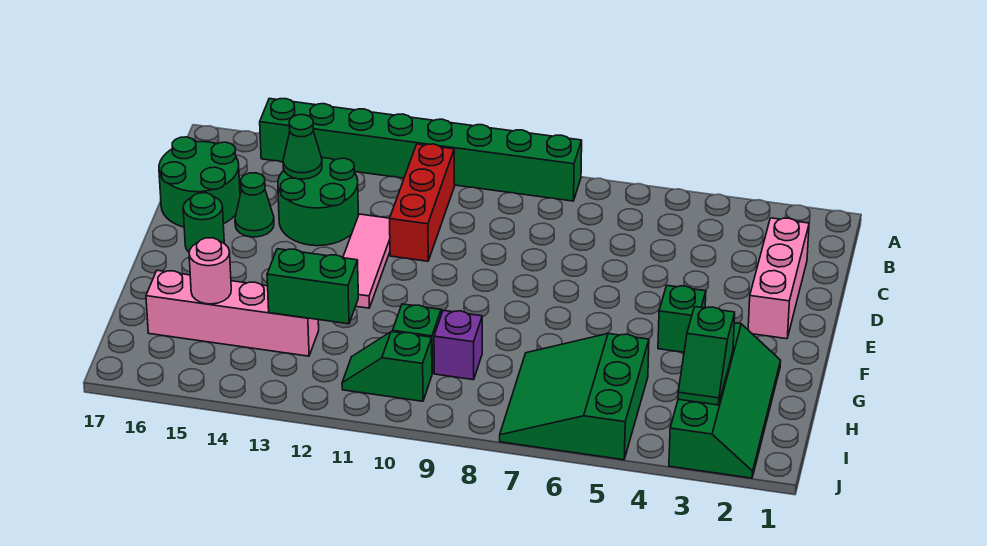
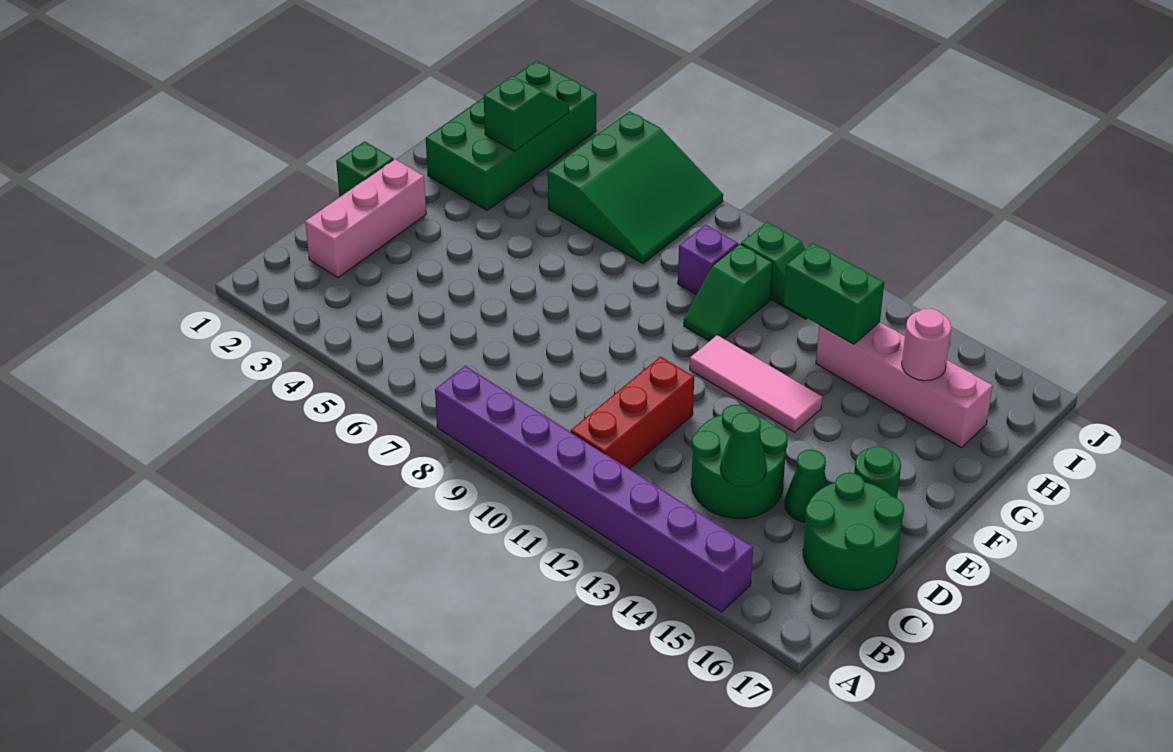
green 1x8 brick [260,99,582,201] -> purple 1x8 brick [435,366,753,612]
pink 1x3 tile [343,214,390,308] -> pink 1x3 tile turned to [690,335,822,432]
green 1x1 brick [658,286,706,352] -> green 1x1 brick moved to [336,141,394,197]
green 2x4 slope [669,323,781,478] -> green 2x4 brick [426,61,596,210]

